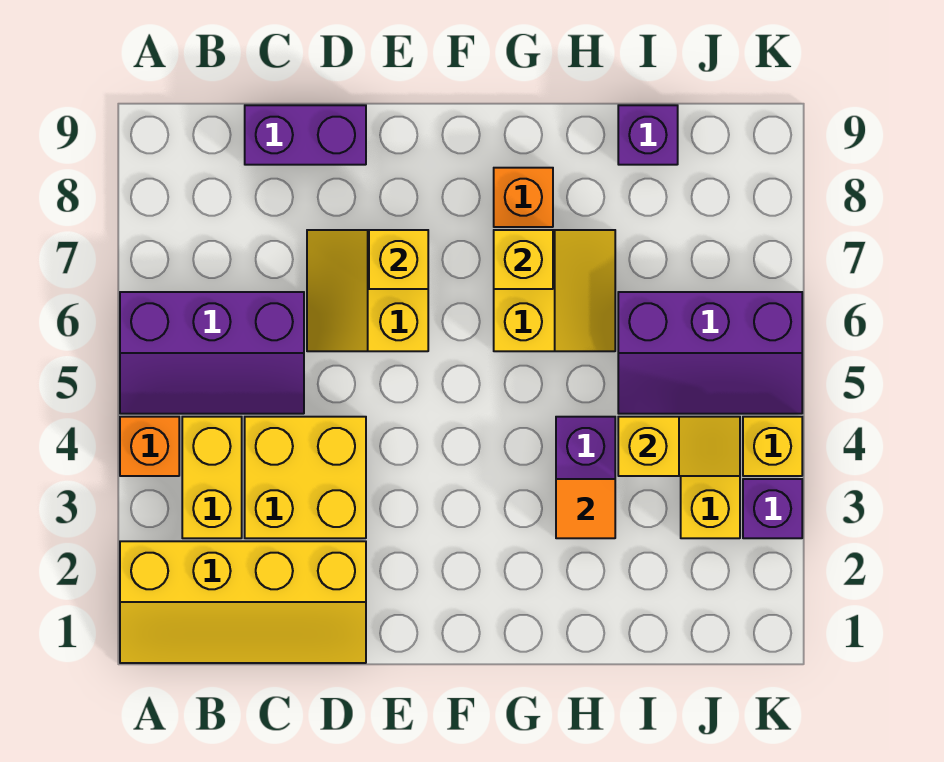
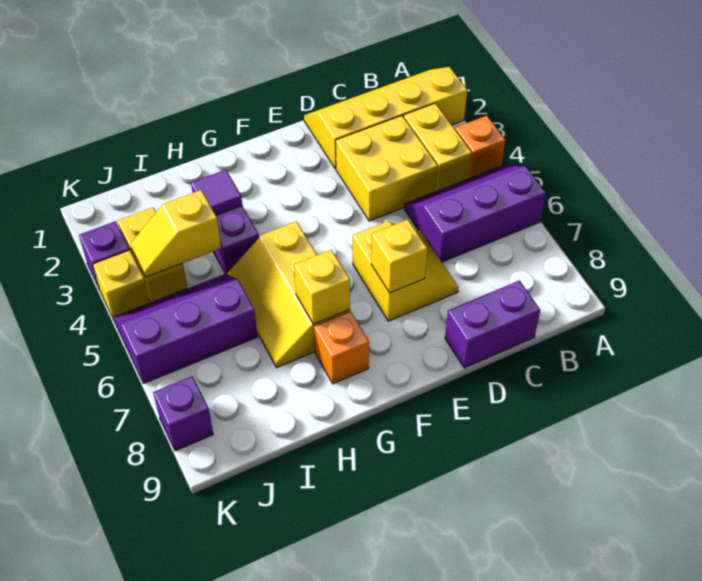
yellow 2x2 slope [494,230,615,351] -> yellow 2x3 slope [227,222,350,367]
orange 1x1 tile [556,479,615,538] -> purple 1x1 tile [191,170,242,215]
purple 1x1 brick [618,105,678,165] -> purple 1x1 brick moved to [153,376,213,451]

